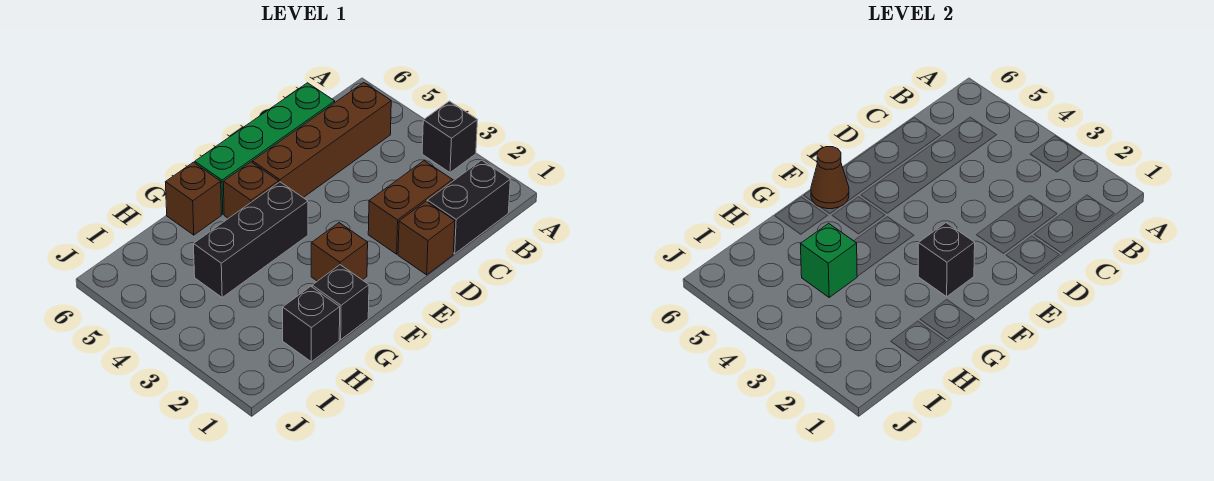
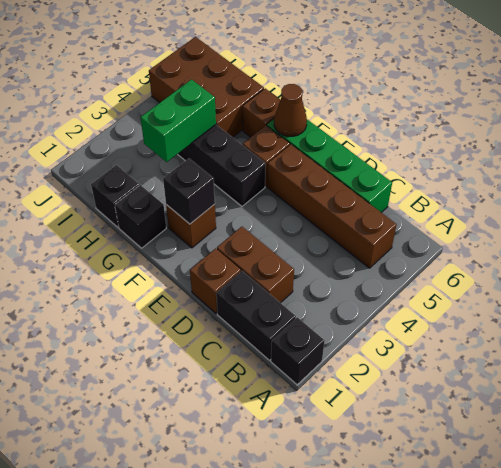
black 1x1 brick [422,101,478,173] -> black 1x1 brick moved to [271,317,325,385]
green 1x1 brick [801,223,857,297] -> green 1x2 brick [141,80,216,162]
none -> brown 2x3 brick [149,37,264,137]

